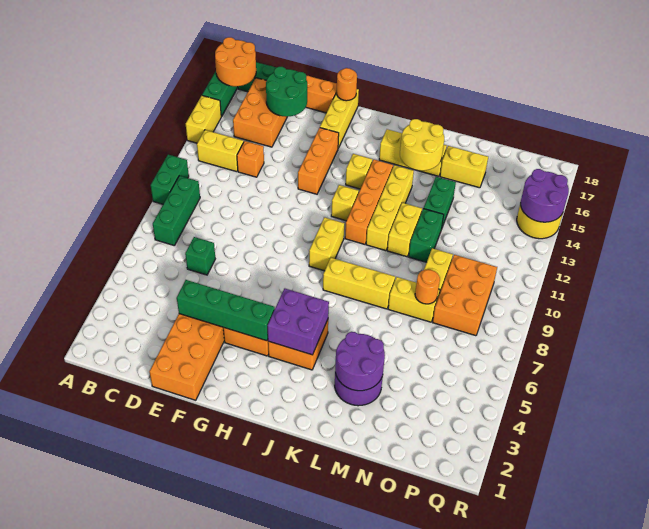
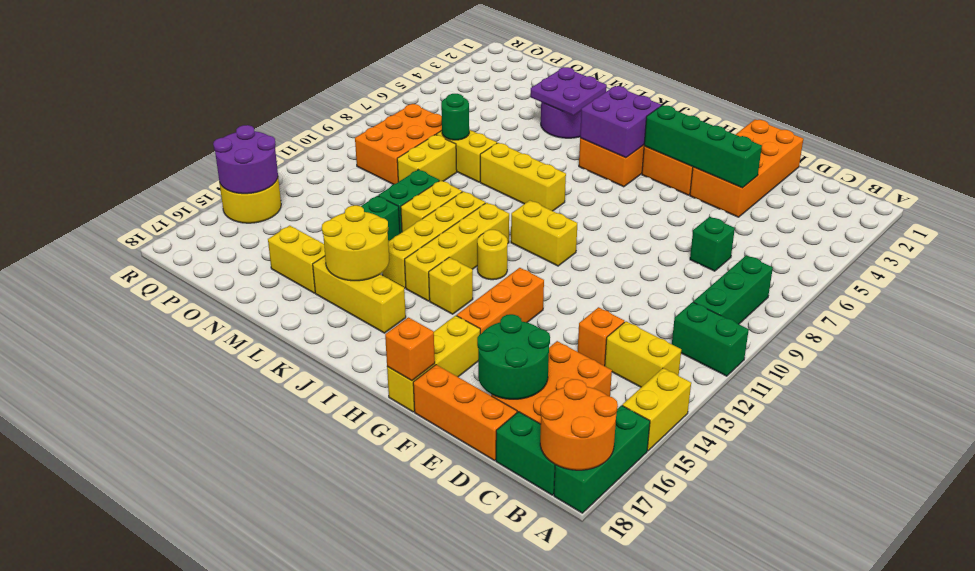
green 1x2 brick [151,155,189,204] -> green 1x2 brick turned to [672,302,749,376]
orange 1x1 round brick [337,68,357,101] -> orange 1x1 brick [385,317,435,381]
yellow 1x2 brick [309,217,344,271] -> yellow 1x2 brick turned to [511,200,577,266]
yellow 1x1 brick [331,185,359,221] -> yellow 1x1 round brick [477,230,508,280]
orange 1x4 brick [345,160,393,244] -> yellow 1x4 brick [405,203,509,301]
purple 2x2 round brick [335,332,385,391] -> purple 2x2 plate [530,67,607,116]
orange 1x1 round brick [415,269,440,304] -> green 1x1 round brick [441,94,469,140]

